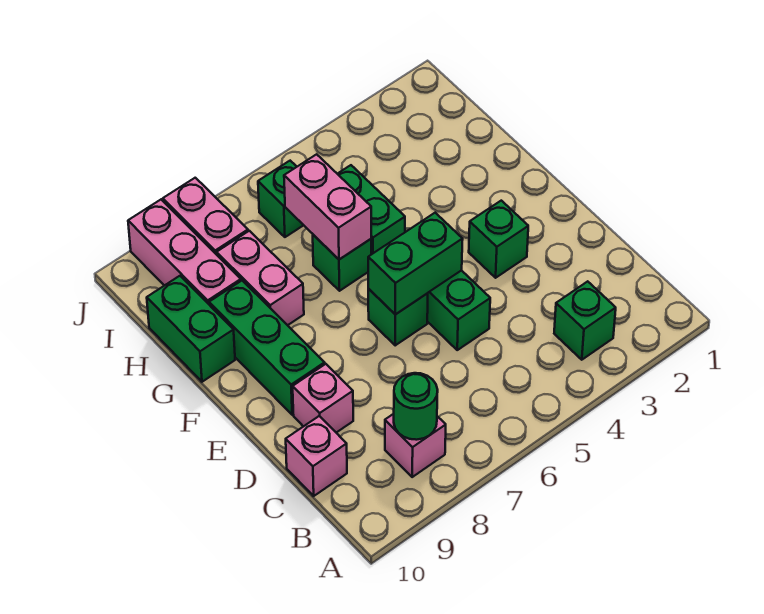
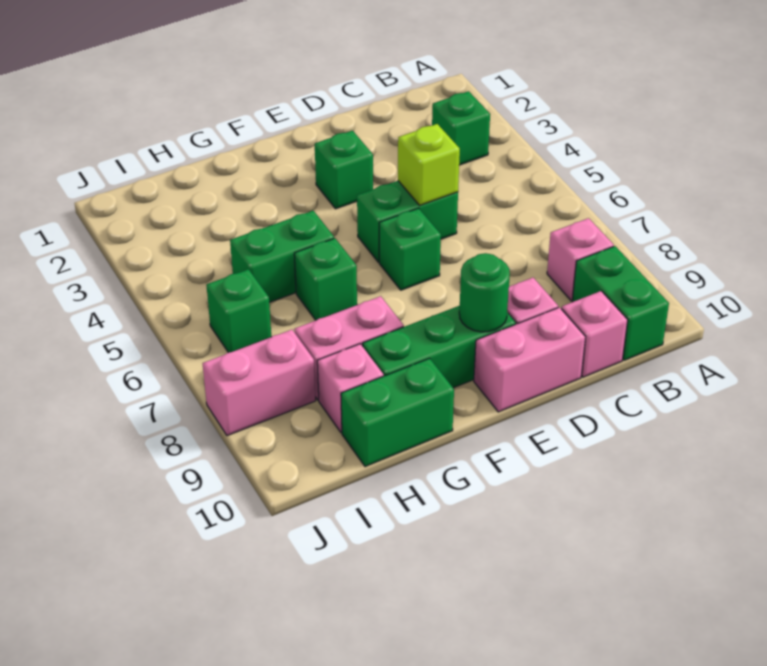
green 1x1 round brick [394,373,438,440] -> green 1x1 round brick moved to [459,253,510,332]
none -> lime 1x1 brick [398,124,460,206]
green 1x2 brick [368,213,463,314] -> green 1x2 brick moved to [572,246,669,360]
pink 1x2 brick [284,154,371,259] -> pink 1x2 brick moved to [474,307,585,412]
pink 1x3 brick [128,200,241,304] -> pink 1x1 brick [317,344,384,433]

